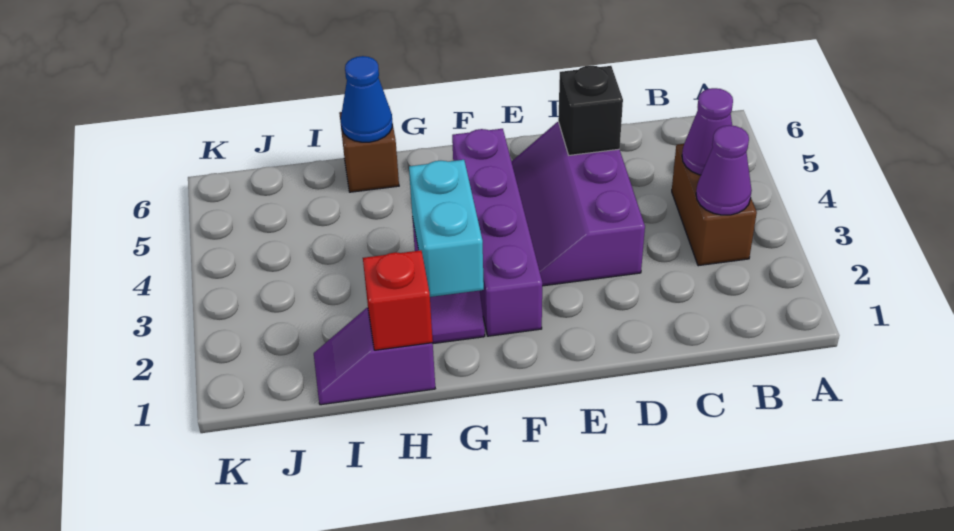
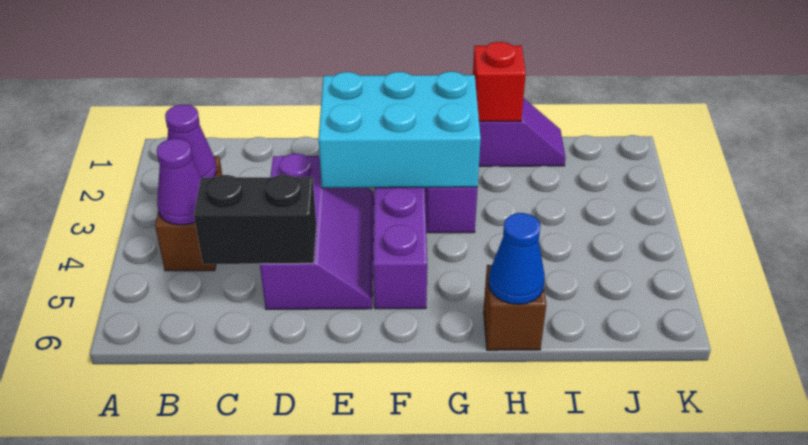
black 1x1 brick [558,66,623,155] -> black 1x2 brick [194,175,316,264]
cyan 1x2 brick [409,160,484,297] -> cyan 2x3 brick [318,72,481,188]

